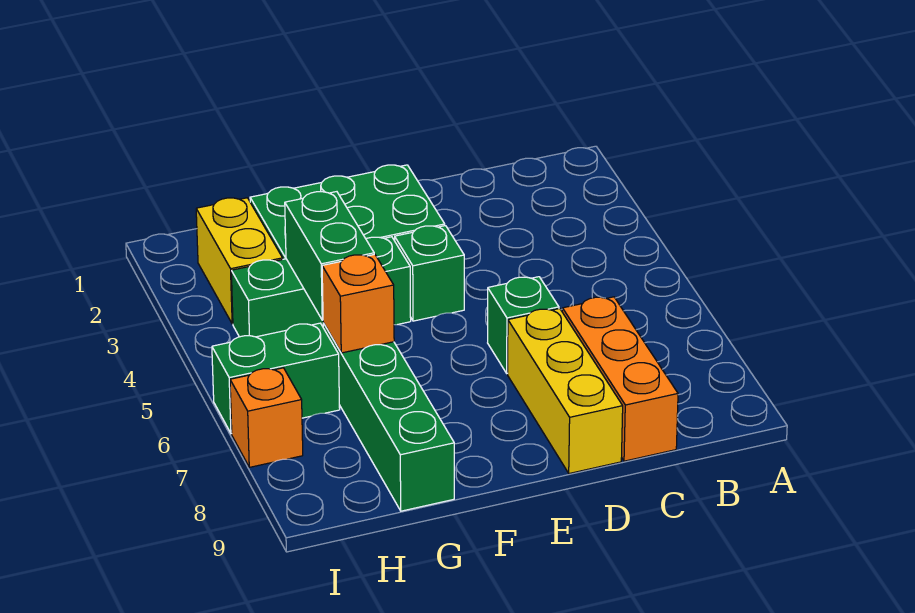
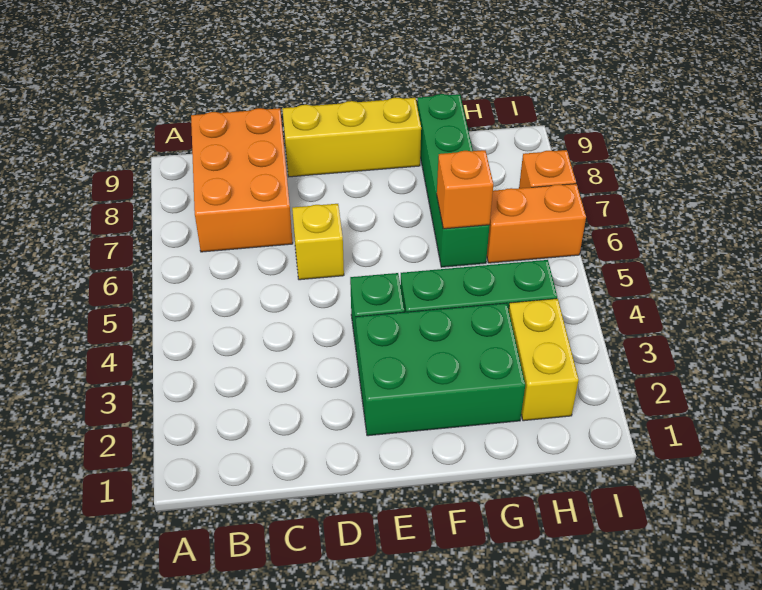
orange 1x3 brick [562,297,678,461] -> orange 2x3 brick [191,108,293,252]
green 1x1 brick [488,277,559,373] -> yellow 1x1 brick [292,204,344,280]
yellow 1x3 brick [508,309,623,474] -> yellow 1x3 brick turned to [282,98,421,177]
green 1x2 brick [285,192,374,320] -> none
green 1x2 brick [212,323,340,434] -> orange 1x2 brick [487,184,586,263]

